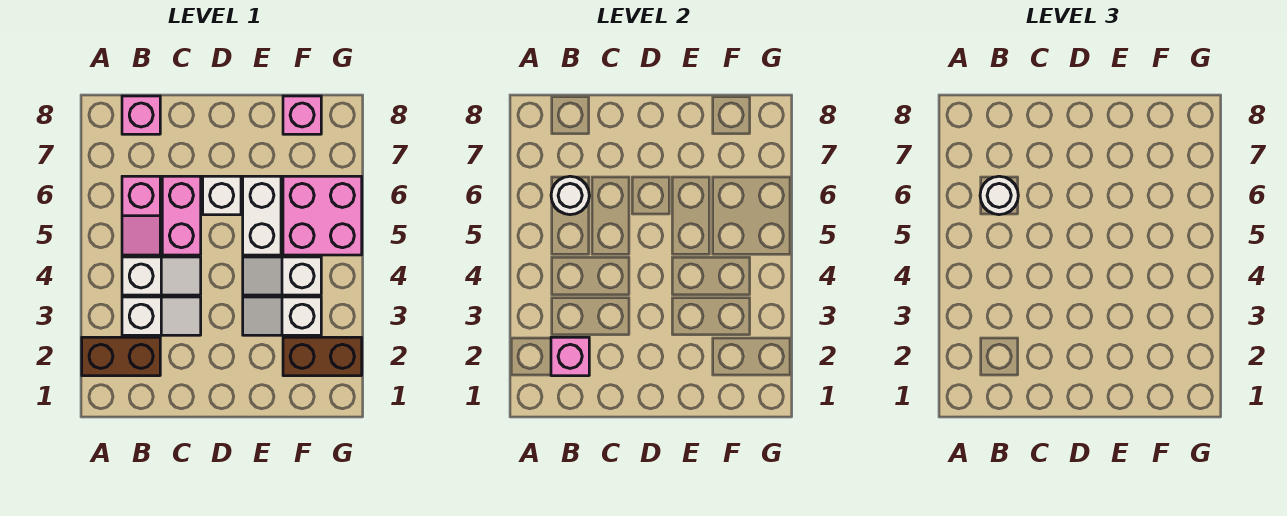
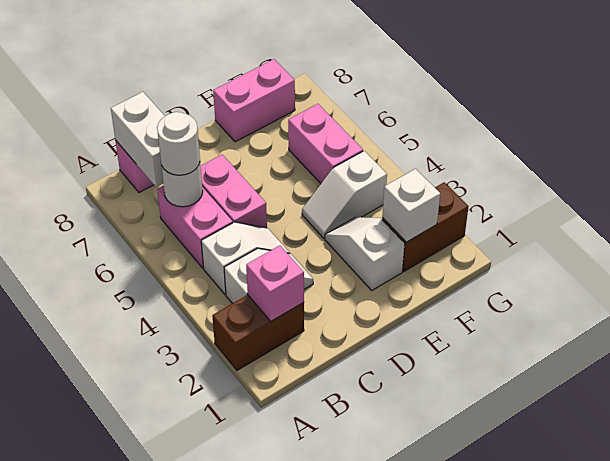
pink 1x2 slope [122,176,160,255] -> pink 1x2 brick [157,185,233,268]
white 1x1 brick [203,176,241,215] -> white 1x1 brick moved to [382,169,440,242]
white 1x2 slope [243,297,321,335] -> white 1x2 slope turned to [325,217,405,290]
white 1x2 brick [243,176,281,255] -> white 1x2 brick moved to [111,92,165,187]
pink 2x2 brick [283,176,362,255] -> pink 1x2 brick [288,104,363,183]
pink 1x1 brick [283,96,321,134] -> pink 1x2 brick [213,59,295,142]

